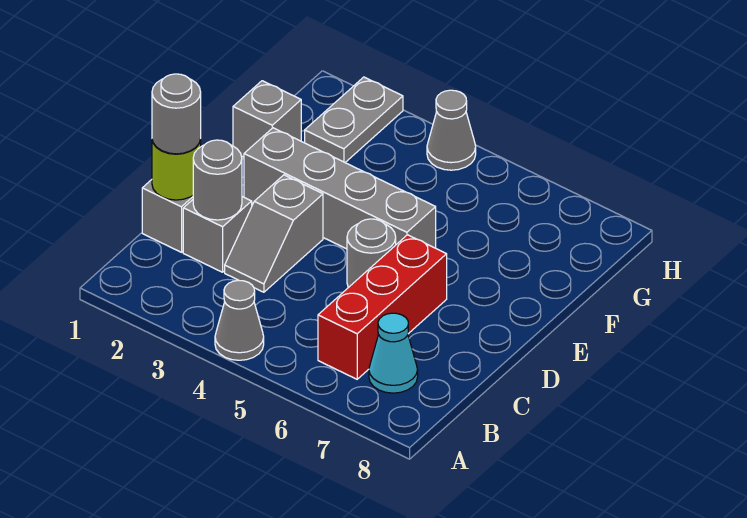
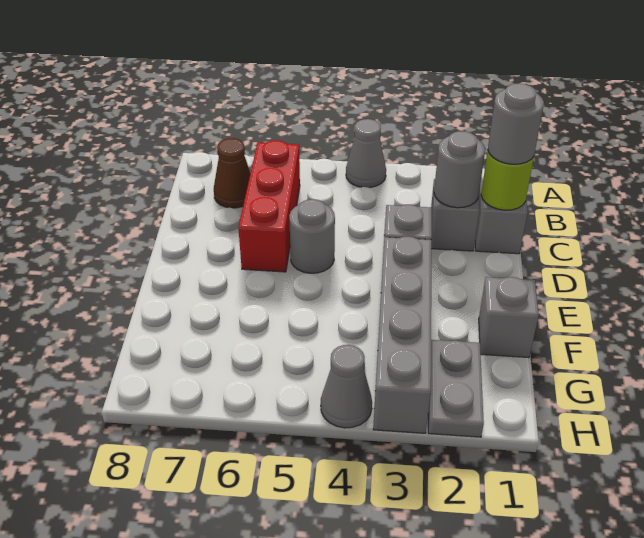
cyan 1x1 cone [369,313,418,393] -> brown 1x1 cone [214,138,250,208]
grey 1x4 brick [244,128,436,249] -> grey 1x4 brick turned to [373,236,431,433]

